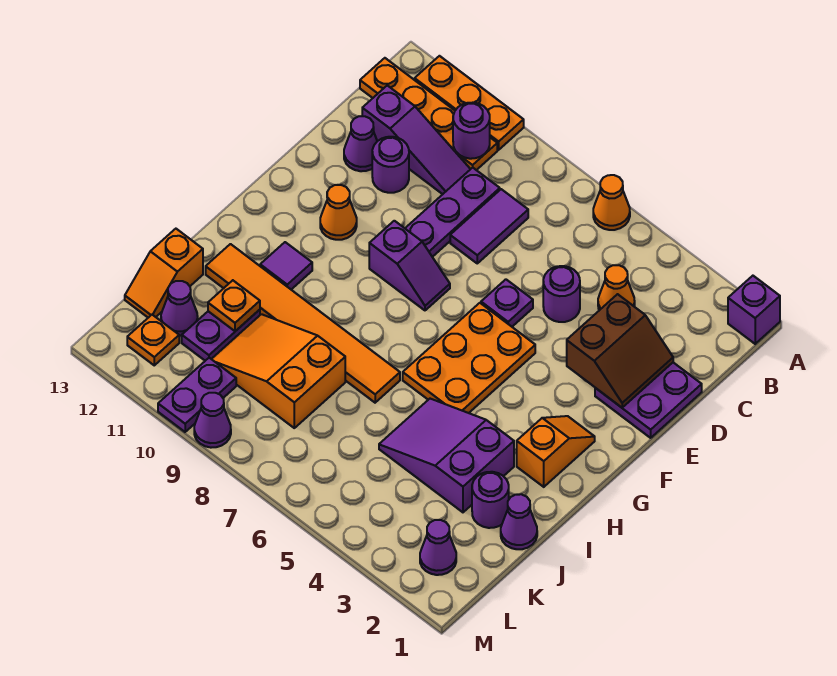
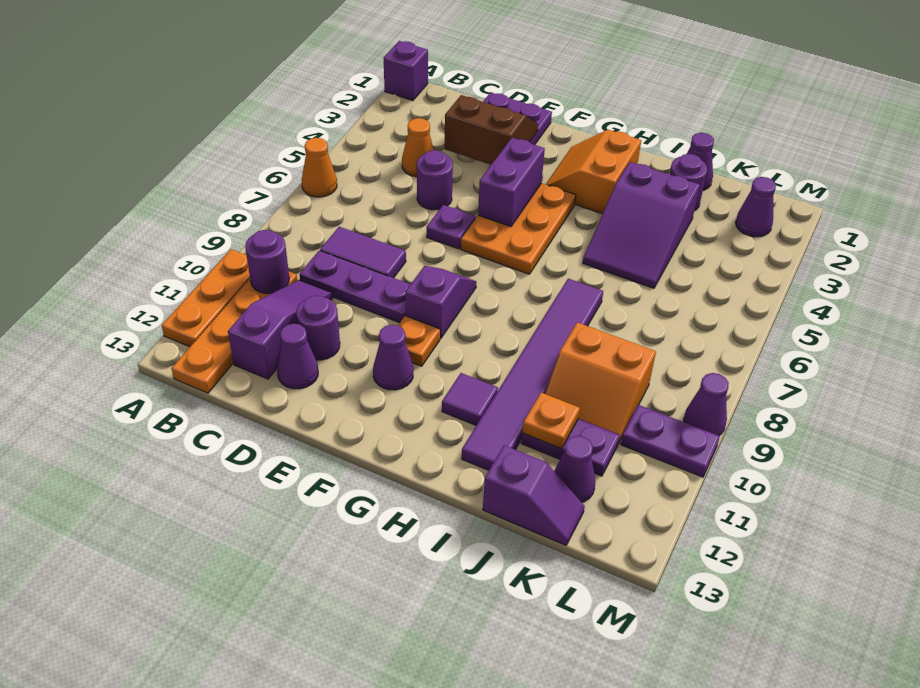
none -> purple 1x2 brick [478,138,545,226]
orange 2x3 plate [403,303,535,413] -> orange 2x3 plate turned to [461,183,576,274]
orange 1x1 cone [320,185,357,240] -> purple 1x1 cone [373,325,413,390]
orange 1x2 slope [517,416,595,487] -> orange 2x2 slope [546,130,641,214]
orange 1x6 tile [206,244,400,403] -> purple 1x6 tile [462,279,603,470]
orange 2x3 slope [212,314,345,428] -> orange 2x2 slope [545,323,656,444]
orange 1x2 slope [125,229,203,318] -> purple 1x2 slope [483,445,585,545]
orange 1x1 plate [127,315,179,365] -> orange 1x1 plate moved to [398,316,440,366]

